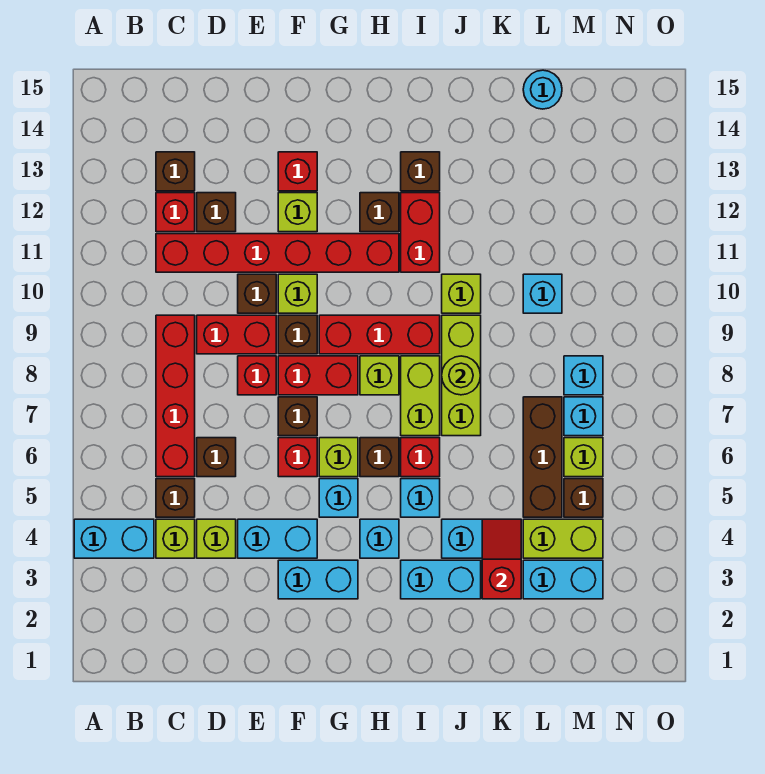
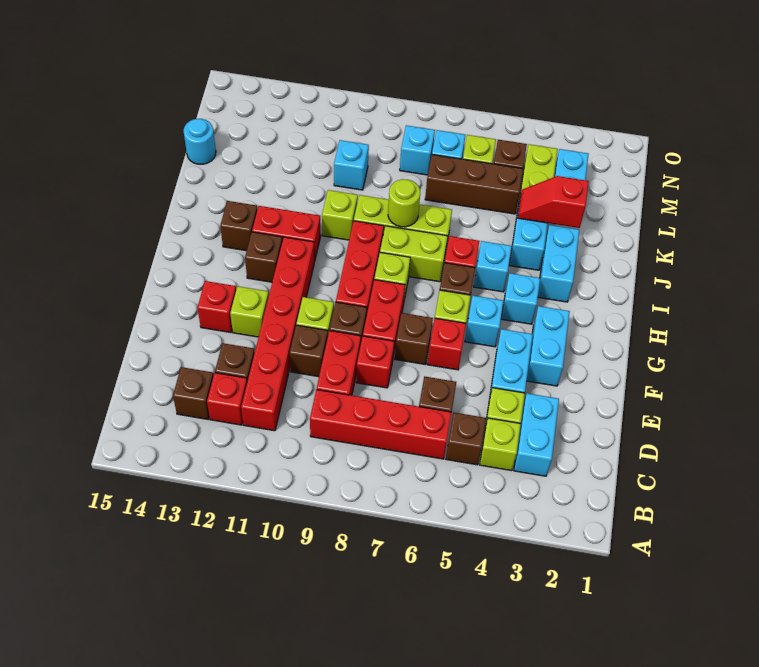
cyan 1x2 brick [74,519,154,558] -> cyan 1x2 brick moved to [514,393,559,476]

